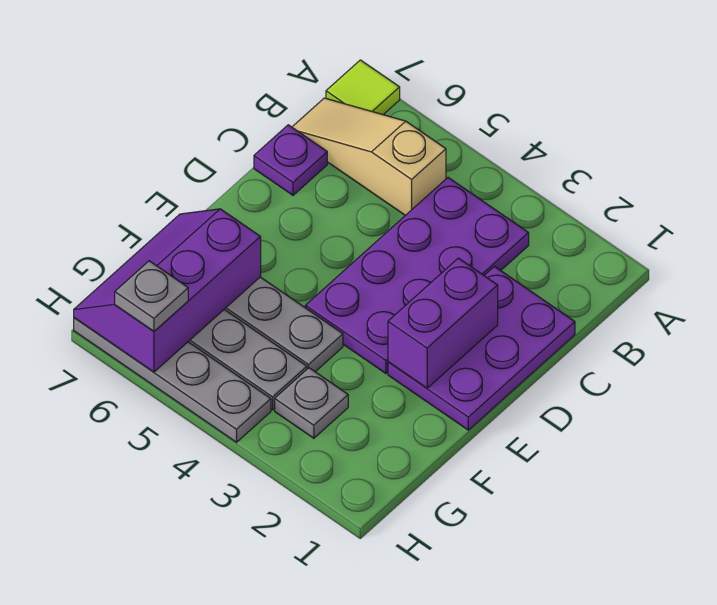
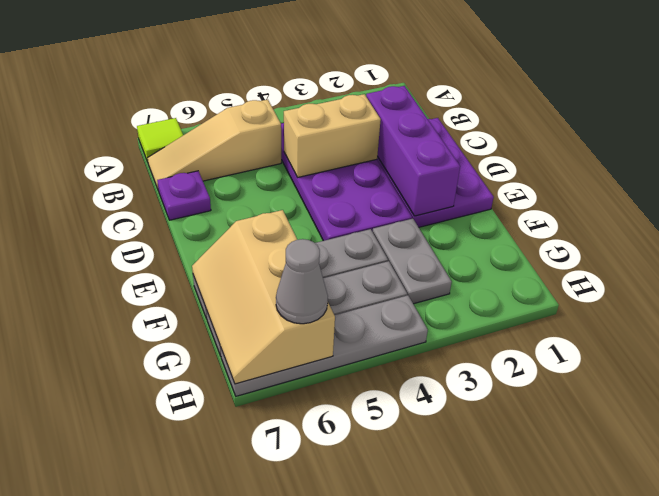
none -> tan 1x2 brick [284,94,381,177]
purple 1x2 brick [388,258,498,388] -> purple 1x3 brick [366,86,460,216]
purple 2x3 slope [74,209,261,372] -> tan 2x3 slope [192,210,335,384]
grey 1x1 plate [275,368,348,438] -> grey 1x2 plate [373,219,452,304]
grey 1x1 plate [115,261,188,331] -> grey 1x1 cone [276,239,328,324]

